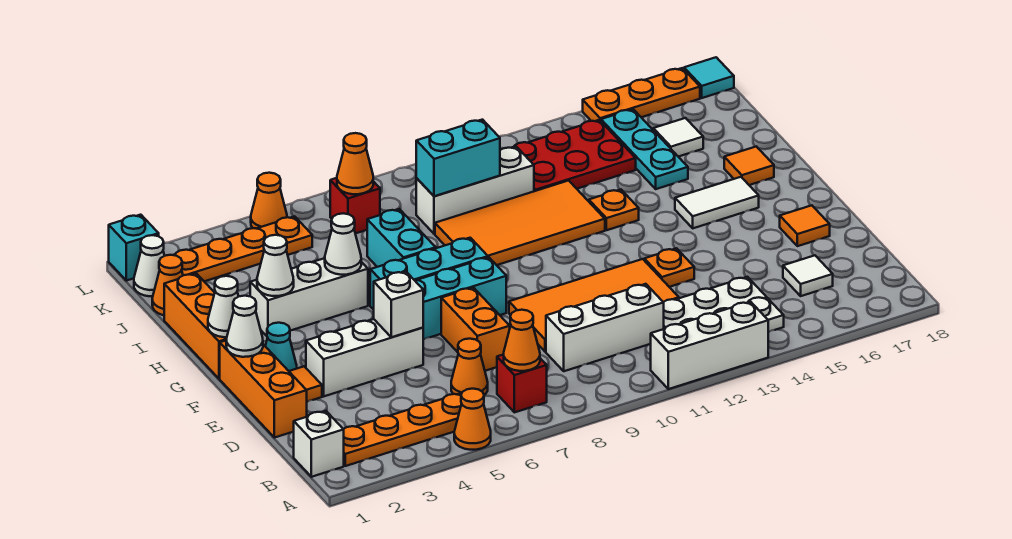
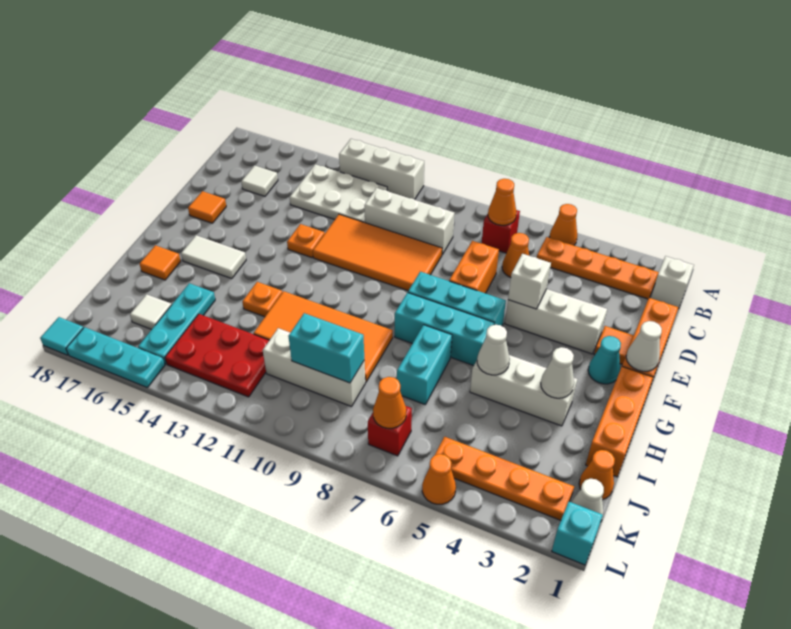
white 1x1 cone [208,276,239,337] -> none
orange 1x3 plate [583,68,700,121] -> cyan 1x3 plate [66,327,165,387]

